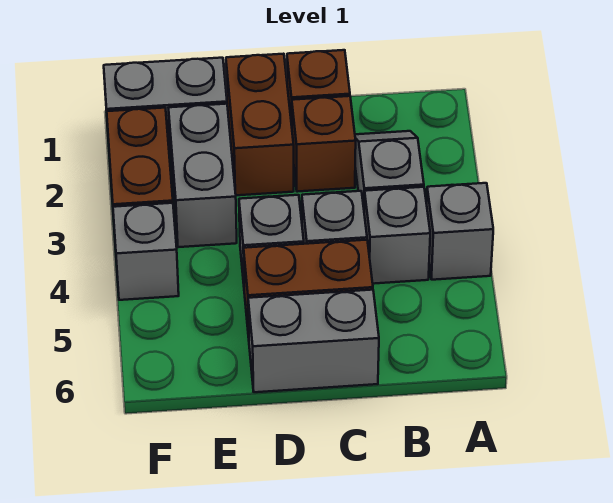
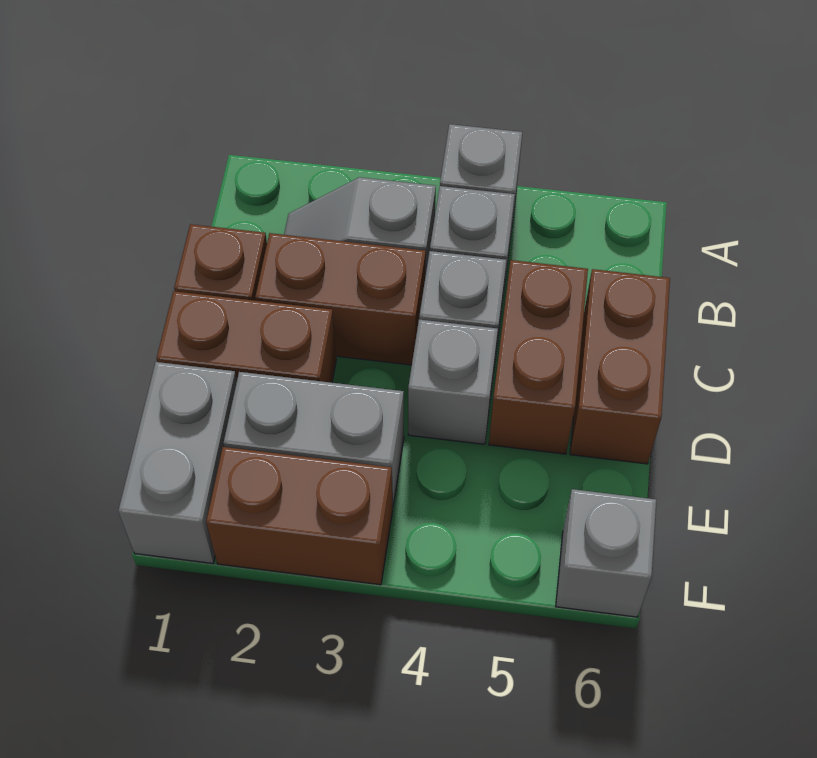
brown 1x1 brick [292,96,356,192] -> brown 1x2 brick [255,233,426,365]
grey 1x2 brick [248,290,379,392] -> brown 1x2 brick [570,269,670,464]
grey 1x1 brick [113,203,179,300] -> grey 1x1 brick moved to [556,489,656,617]

